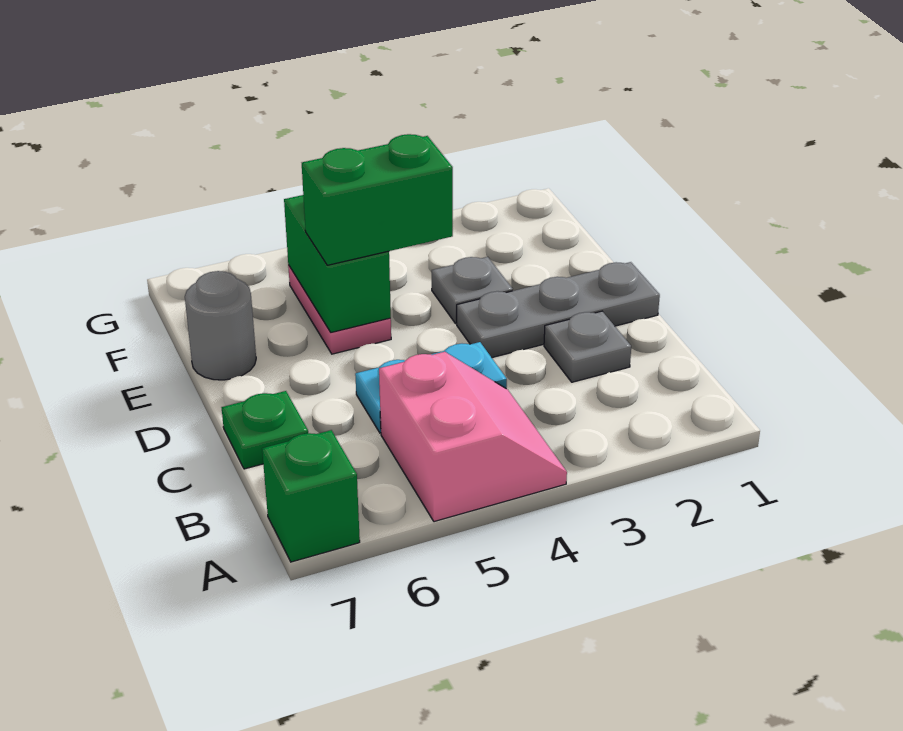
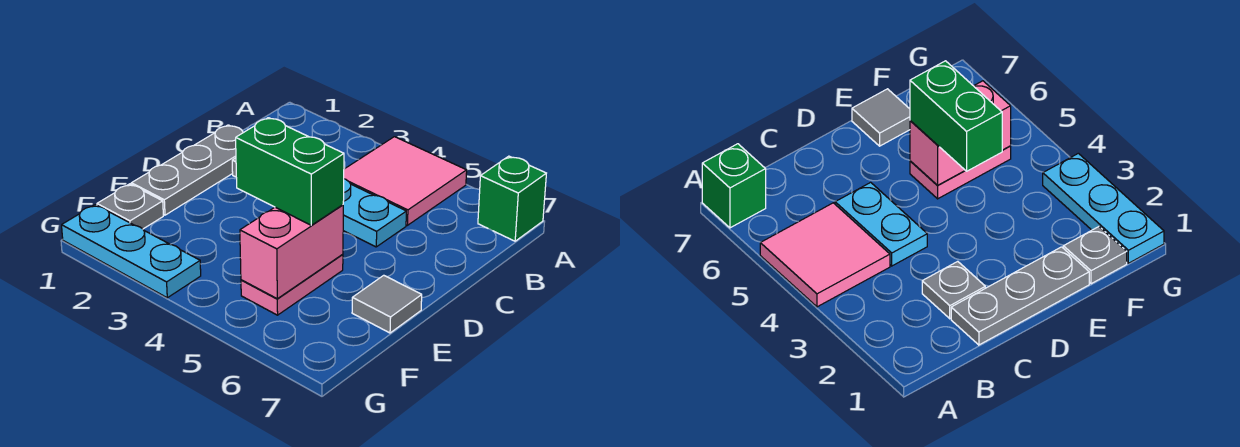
pink 2x2 slope [379,352,567,522] -> pink 2x2 tile [344,137,467,225]
green 1x1 plate [221,391,308,469] -> none
grey 1x3 plate [457,262,660,358] -> grey 1x3 plate turned to [131,125,243,215]
grey 1x1 plate [432,257,513,324] -> grey 1x1 plate moved to [97,184,163,229]
green 1x2 brick [284,195,391,332] -> pink 1x2 brick [240,205,343,299]
grey 1x1 round brick [185,271,256,380] -> grey 1x1 tile [352,275,422,333]
none -> cyan 1x3 plate [62,205,201,298]

